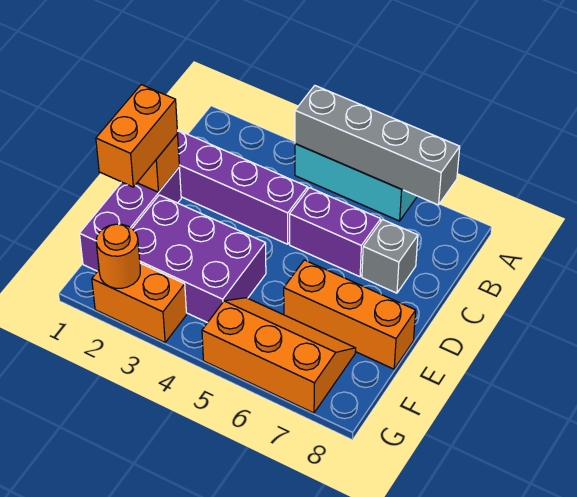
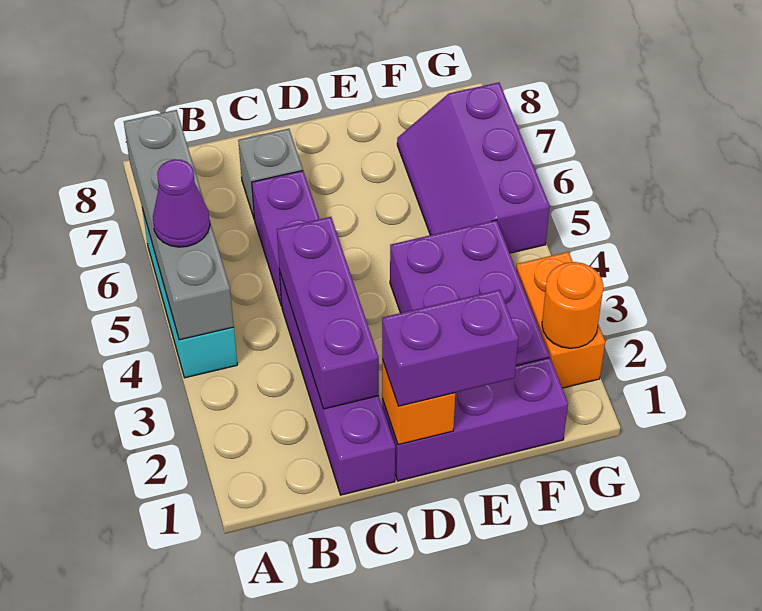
none -> purple 1x1 cone [153,159,210,247]
none -> purple 1x3 brick [277,217,379,409]
orange 1x2 brick [96,85,178,187] -> purple 1x2 brick [382,290,518,406]
orange 1x3 brick [284,260,416,369] -> none
orange 2x3 slope [202,298,356,413] -> purple 2x3 slope [397,82,550,253]

